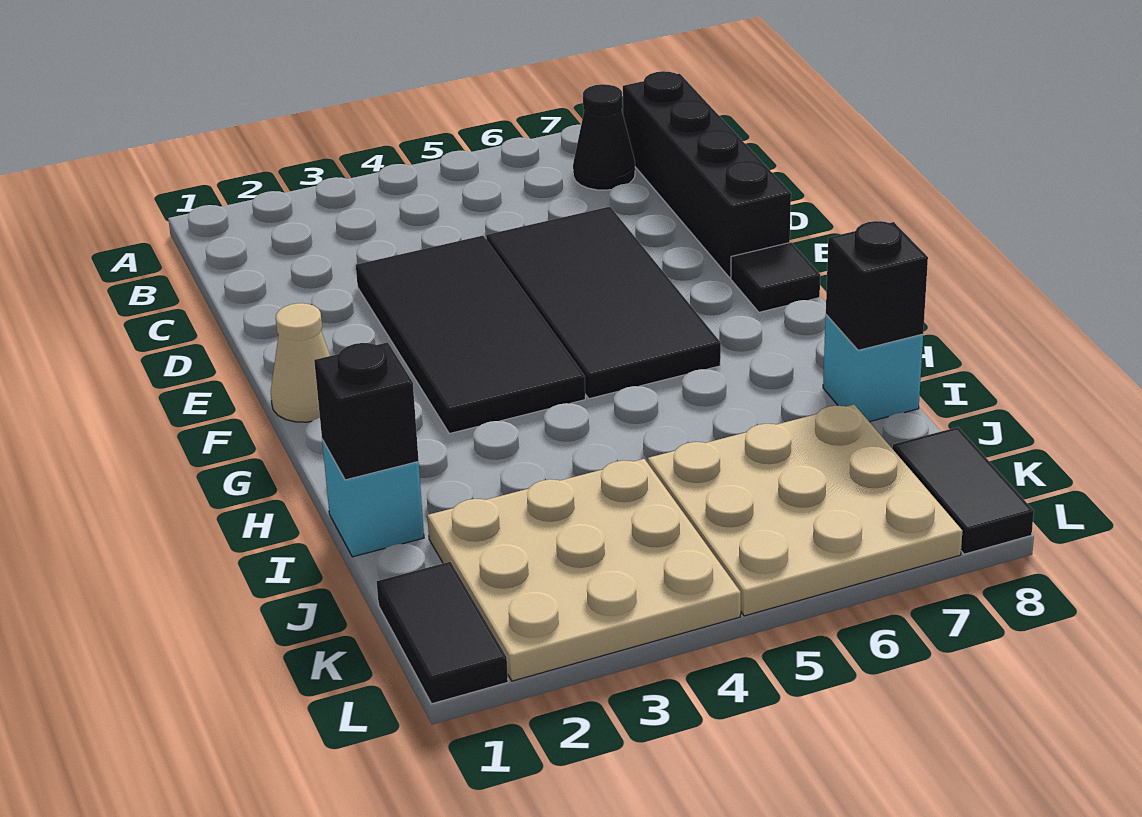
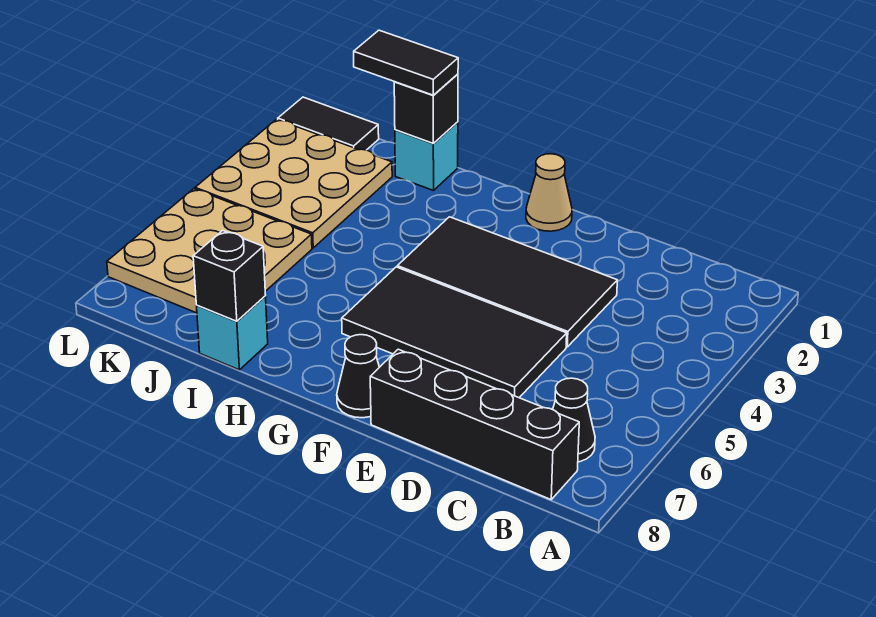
black 1x1 tile [731,242,820,312] -> black 1x1 cone [337,335,379,418]
black 1x2 tile [892,427,1034,554] -> black 1x2 tile moved to [354,30,458,95]

